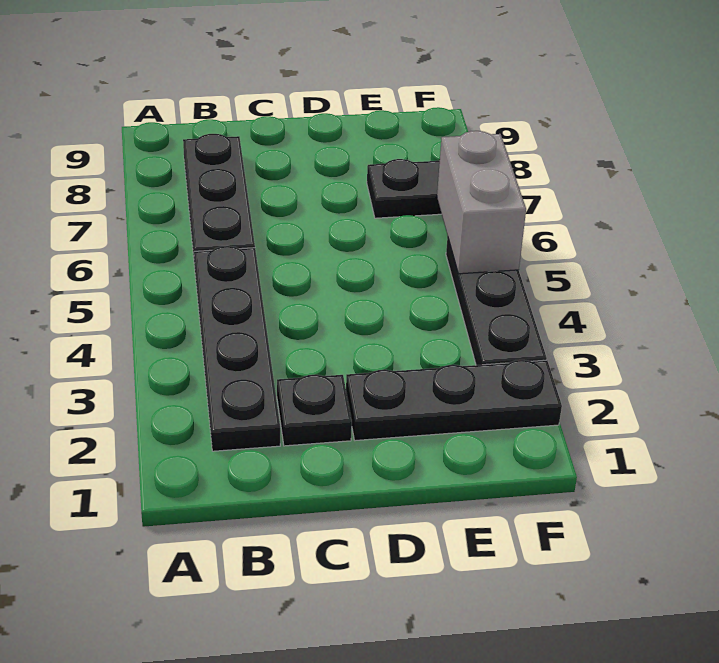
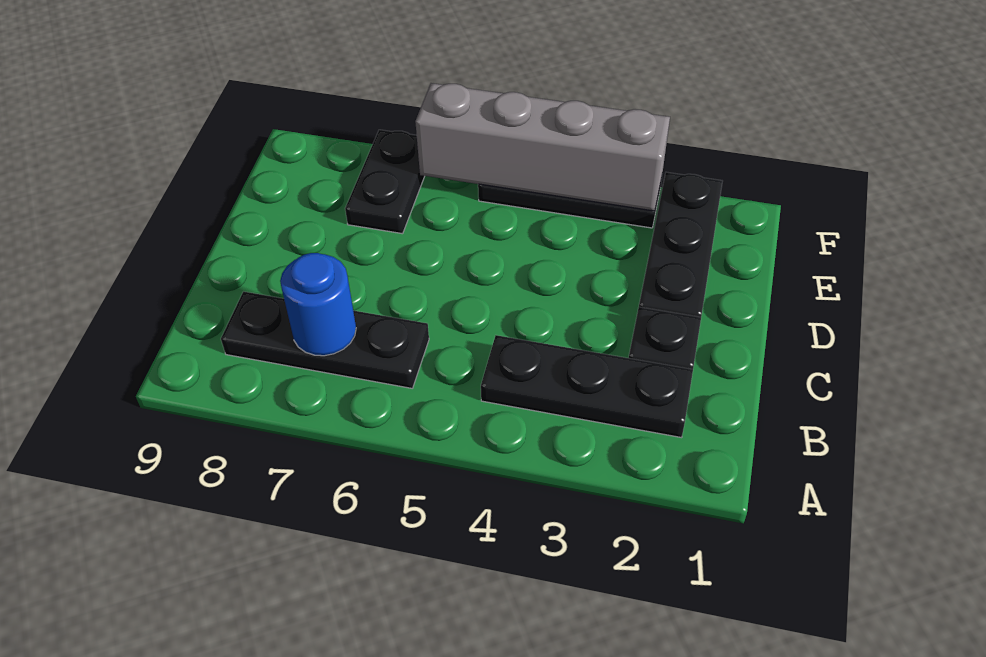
black 1x4 plate [194,246,280,451] -> black 1x3 plate [481,335,693,438]
none -> blue 1x1 round brick [280,253,356,356]
grey 1x2 brick [437,131,526,274] -> grey 1x4 brick [415,83,670,211]

